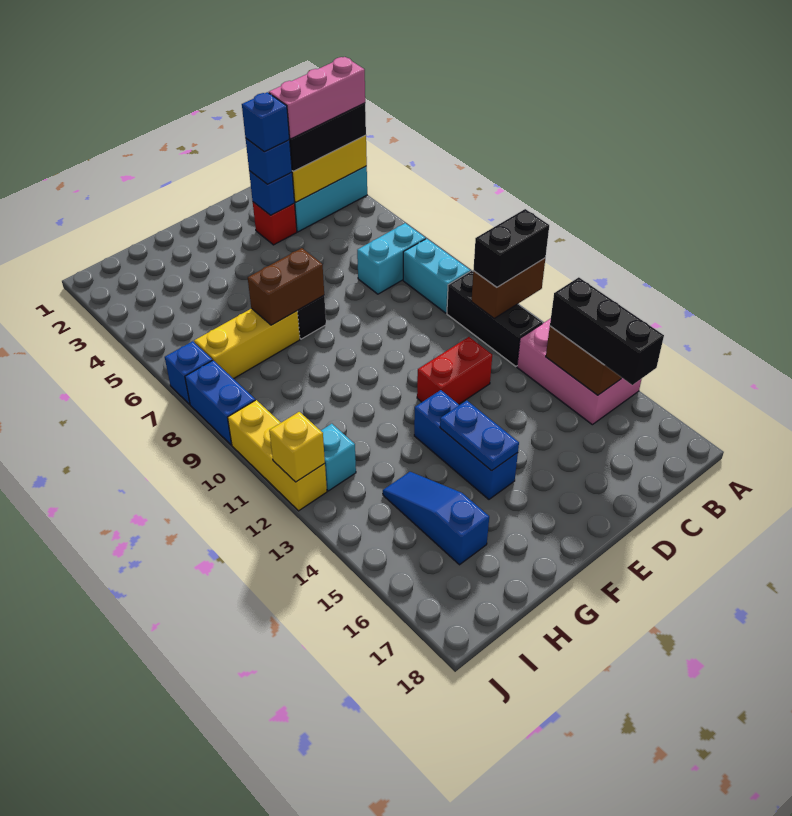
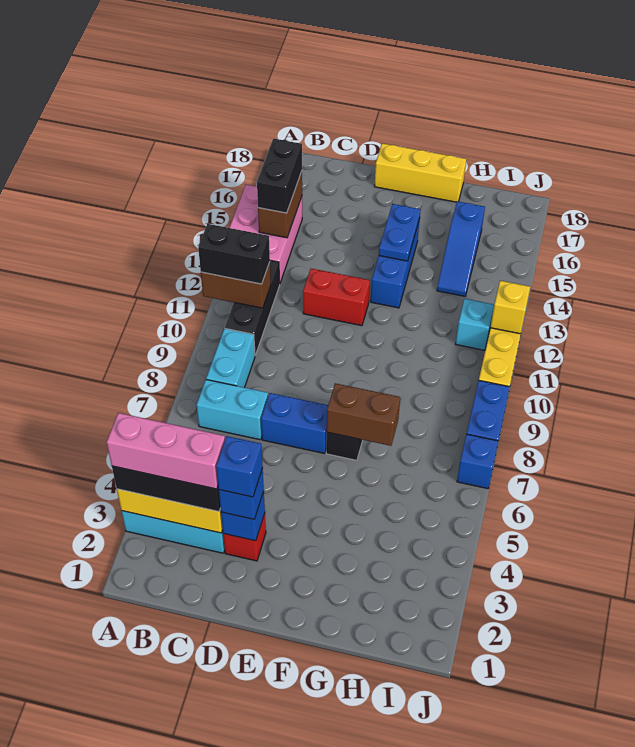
black 1x3 brick [550,277,664,385] -> black 1x2 brick [257,138,302,213]
none -> blue 1x2 brick [261,393,328,453]
yellow 1x3 brick [194,308,300,379] -> yellow 1x3 brick moved to [374,143,466,202]

